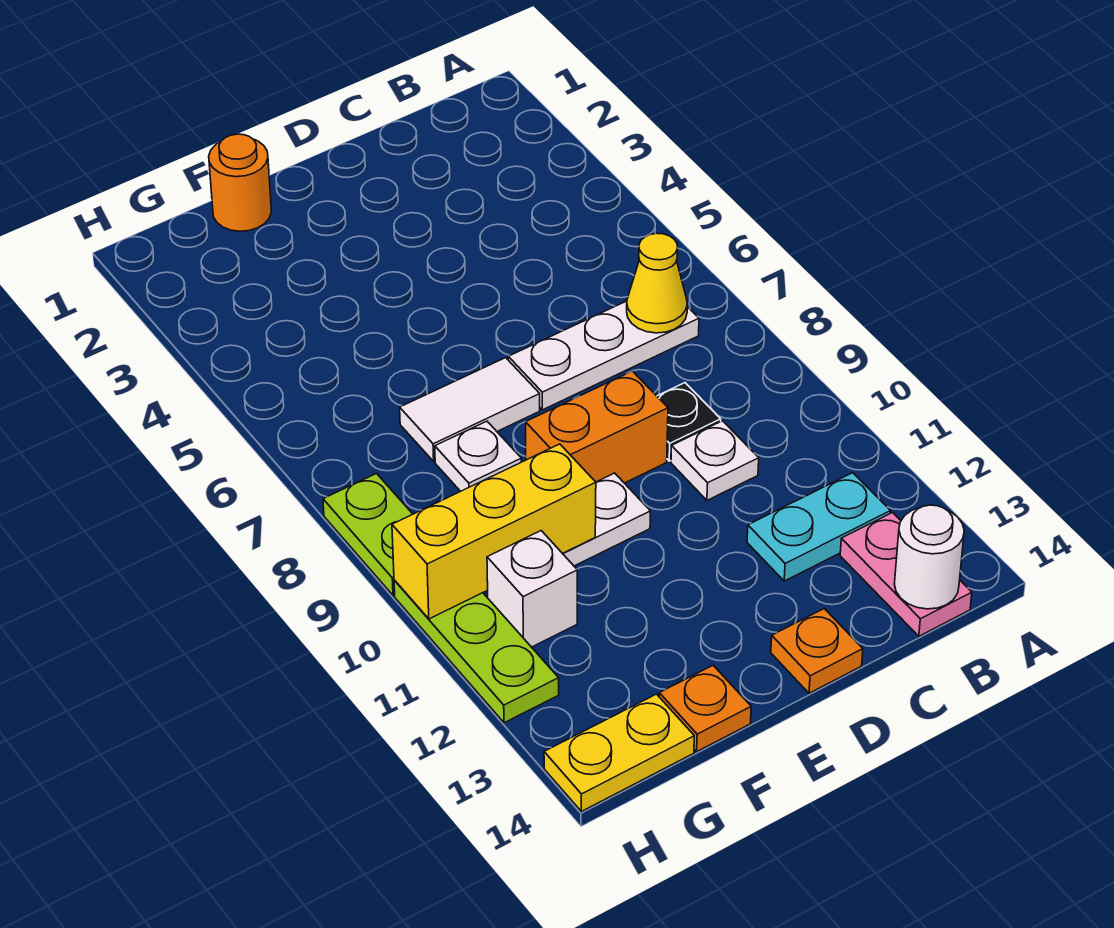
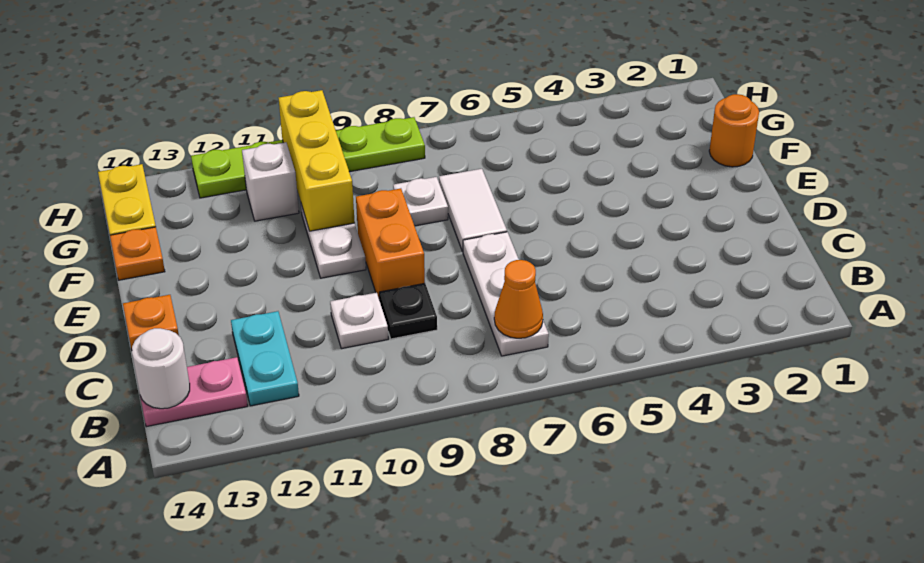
yellow 1x1 cone [627,233,687,333] -> orange 1x1 cone [494,260,543,338]

